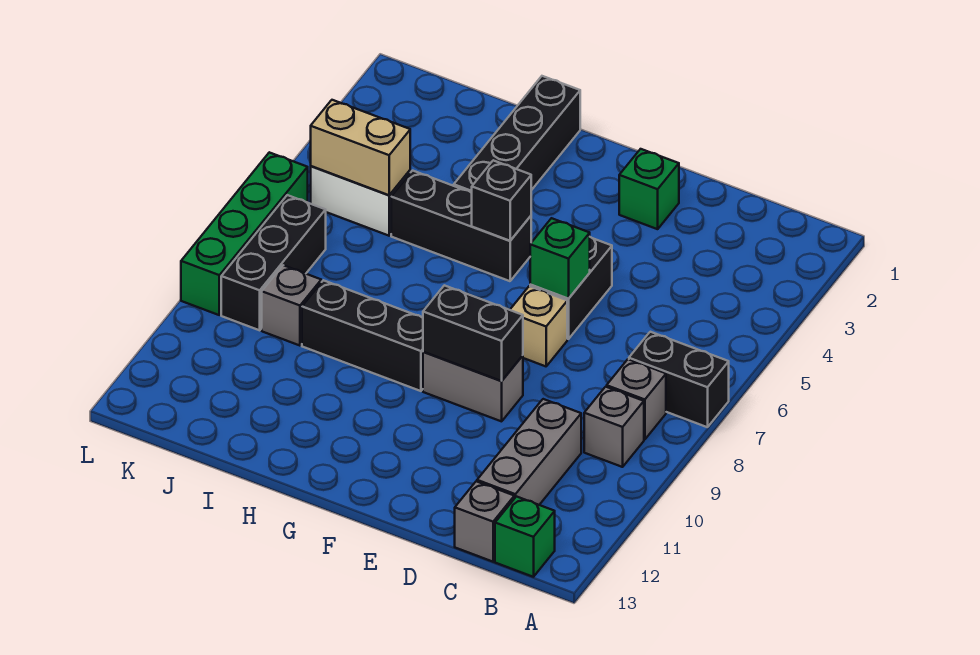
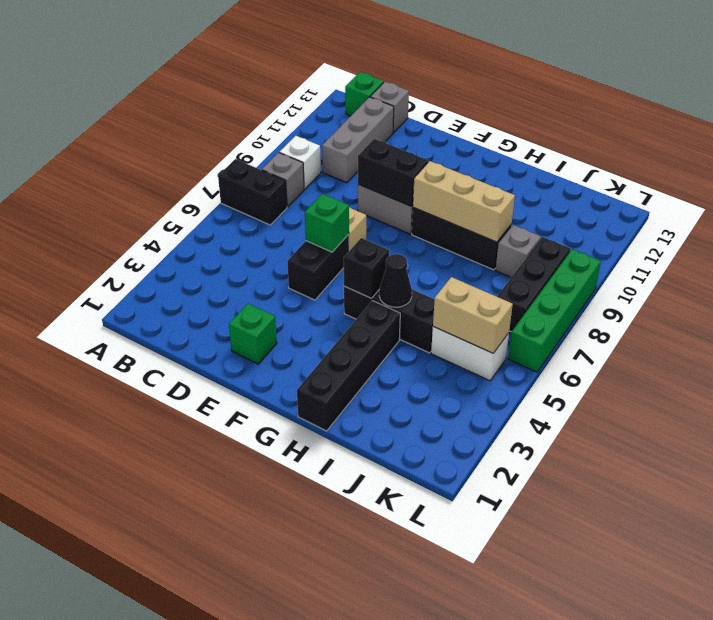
grey 1x1 brick [584,387,644,467] -> white 1x1 brick [279,136,321,189]
none -> tan 1x3 brick [413,161,515,242]
none -> black 1x1 cone [379,254,412,307]

